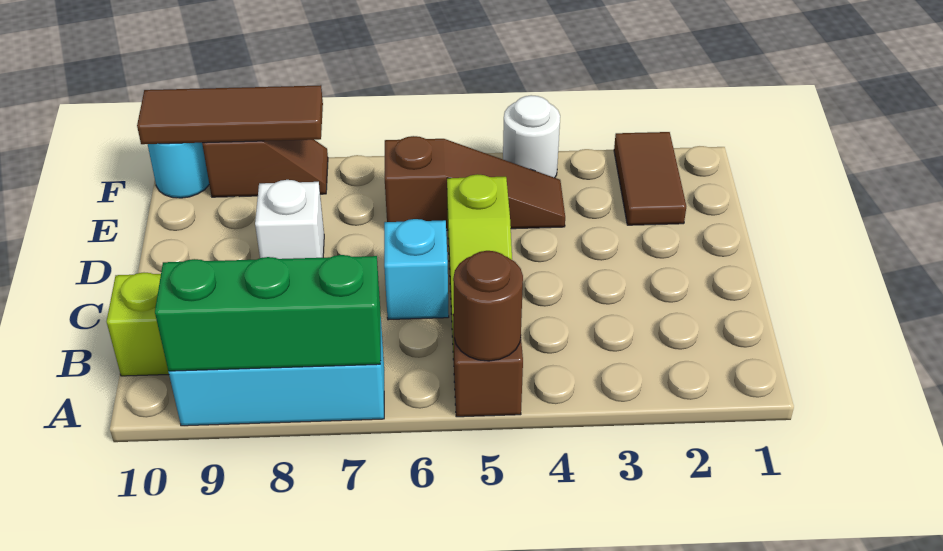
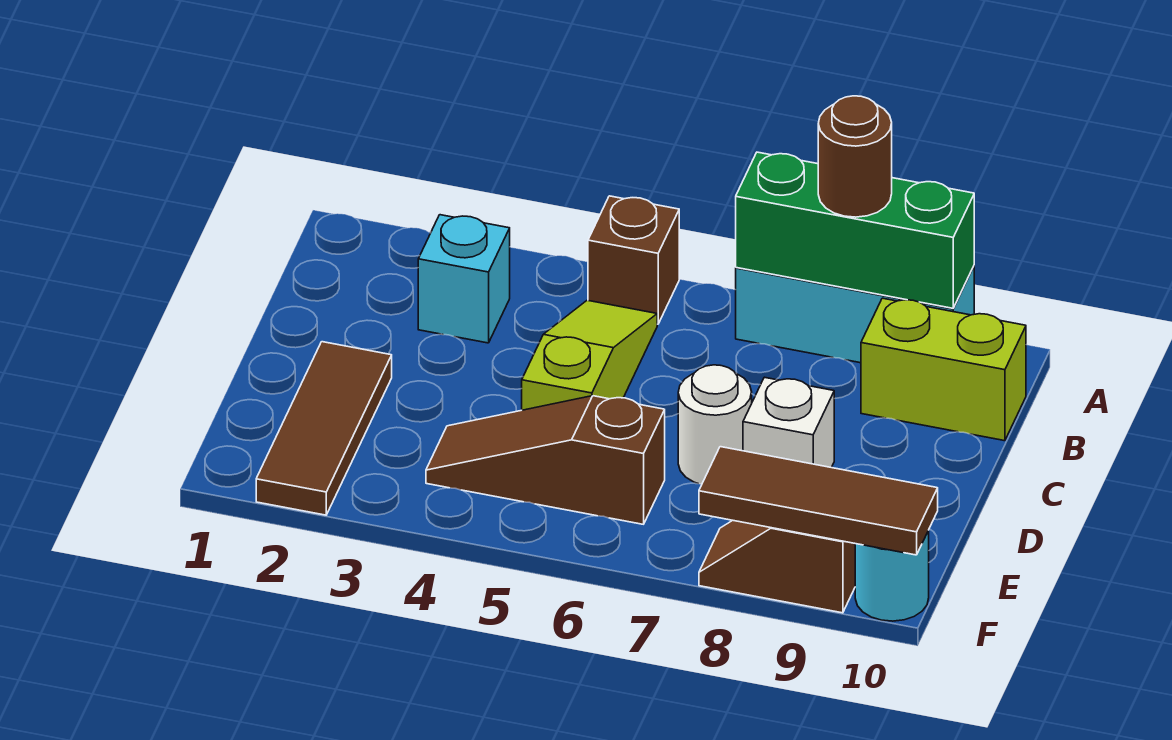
brown 1x1 round brick [453,251,523,361] -> brown 1x1 round brick moved to [818,96,892,217]
cyan 1x1 brick [384,219,449,320] -> cyan 1x1 brick moved to [418,215,510,343]
brown 1x2 tile [614,132,686,225] -> brown 1x3 tile [256,342,392,515]
white 1x1 round brick [503,95,560,178] -> white 1x1 round brick moved to [678,365,752,484]

